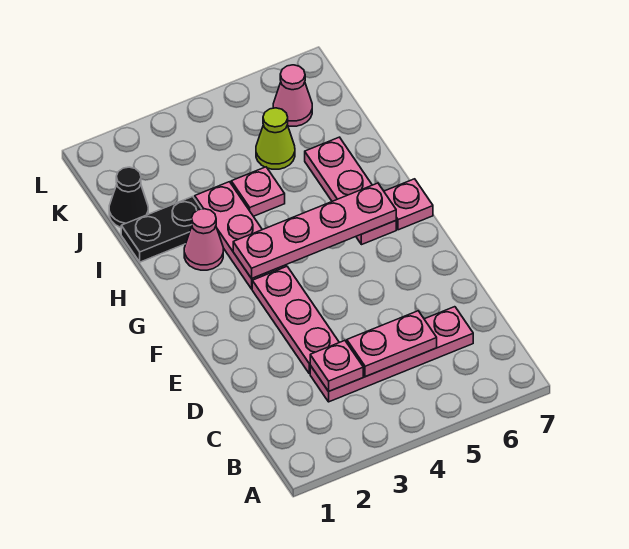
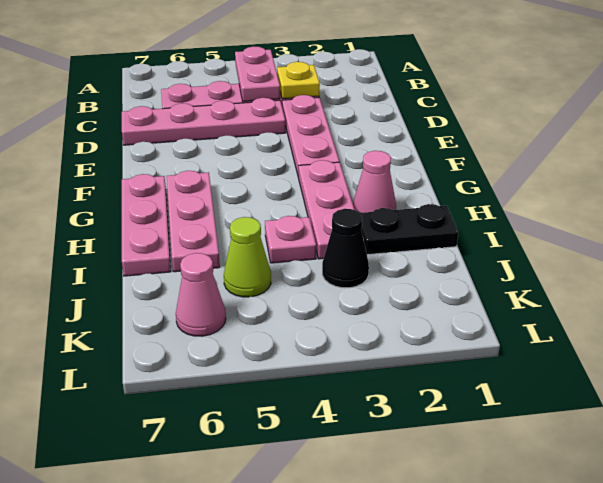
pink 1x1 plate [310,341,363,391] -> yellow 1x1 plate [277,62,320,99]
pink 1x2 plate [347,311,437,377] -> pink 1x2 plate turned to [235,46,280,102]
pink 1x4 plate [233,183,396,279] -> pink 1x4 plate moved to [122,98,285,145]
pink 1x1 plate [384,179,433,230] -> pink 1x3 plate [122,174,171,276]
black 1x1 cone [109,167,148,227] -> black 1x1 cone moved to [322,209,369,288]

